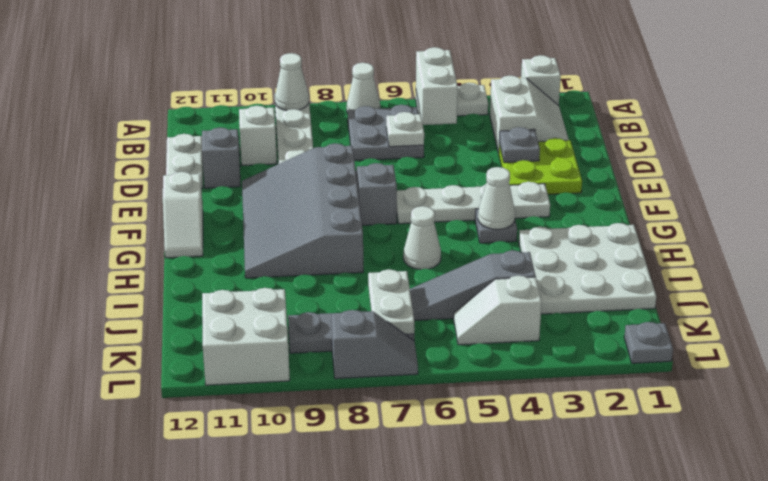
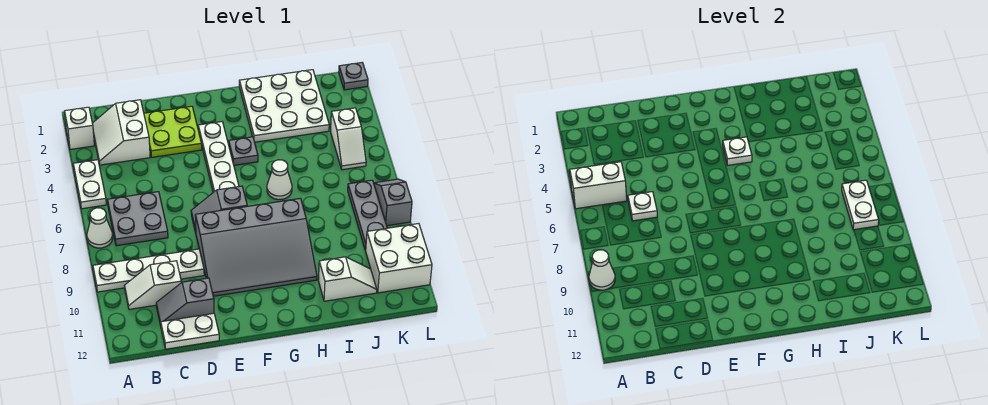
white 2x2 slope [490,76,569,153] -> white 2x2 slope turned to [92,100,150,165]
grey 1x1 plate [499,127,540,163] -> none
white 1x2 slope [163,172,203,258] -> white 1x2 slope moved to [318,257,377,301]
white 1x1 cone [478,167,515,230] -> white 1x1 plate [723,137,752,165]
grey 1x3 slope [410,250,536,320] -> none
white 1x2 plate [368,269,414,334] -> white 1x2 plate turned to [842,180,879,230]

